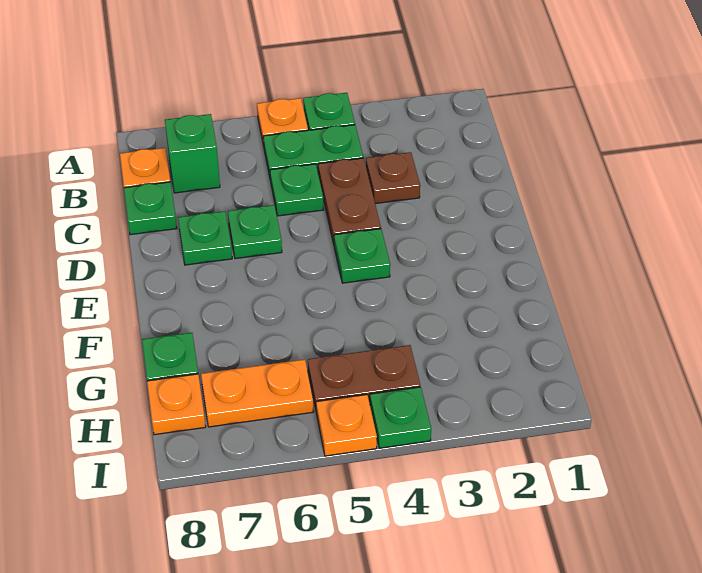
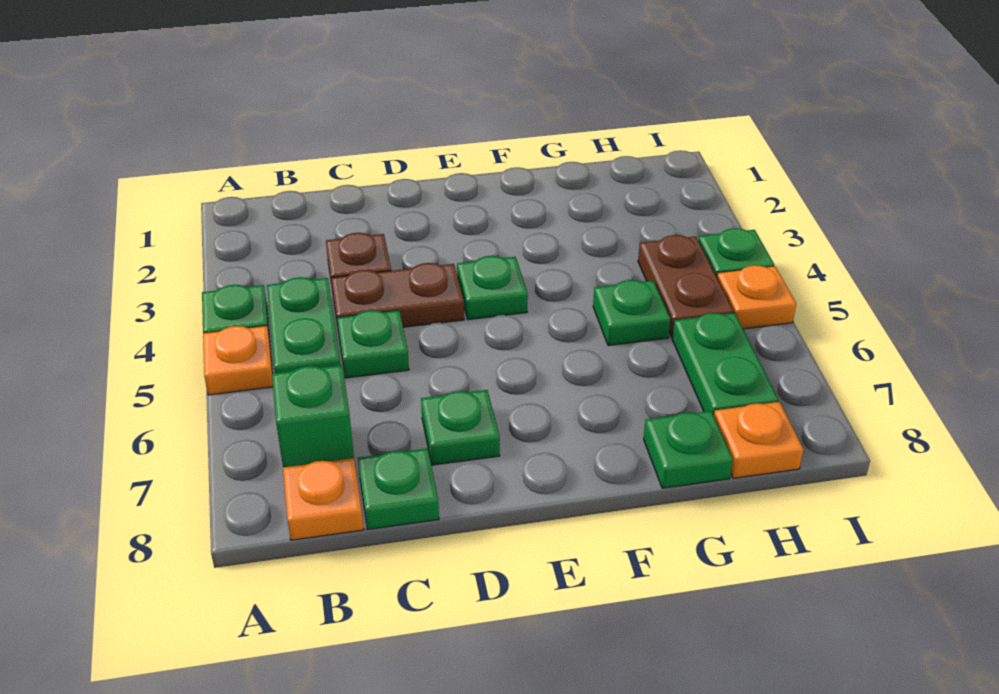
green 1x1 plate [228,205,282,259] -> green 1x1 plate moved to [593,280,670,346]
orange 1x2 plate [201,359,314,427] -> green 1x2 plate [672,313,778,415]

